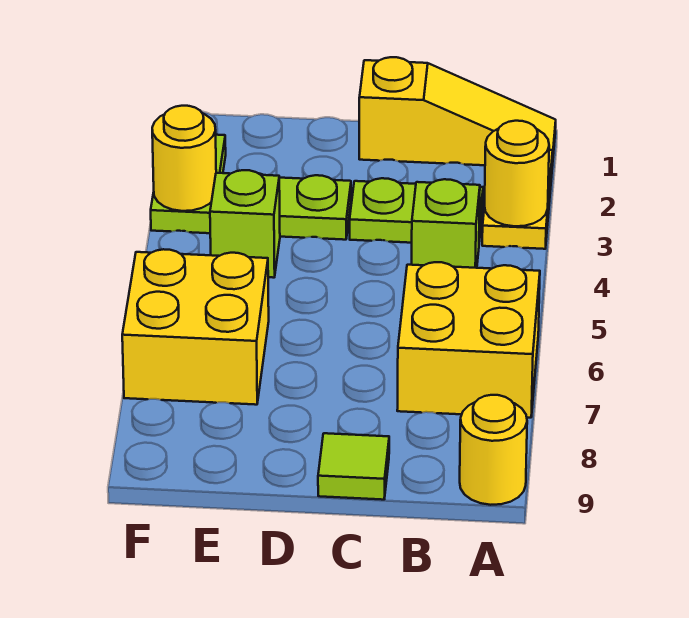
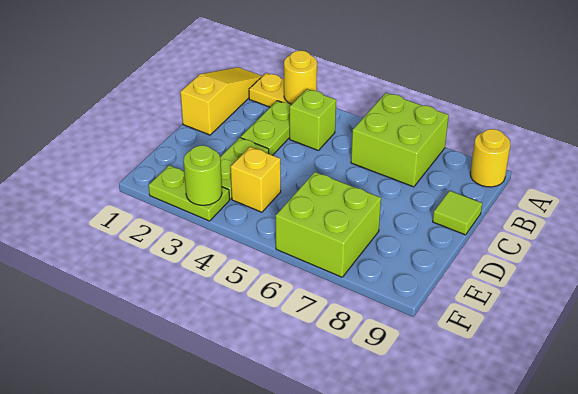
yellow 2x2 brick [397,262,540,418] -> lime 2x2 brick [351,93,449,187]
lime 1x1 brick [210,170,280,278] -> yellow 1x1 brick [231,147,281,212]
yellow 2x2 brick [122,249,269,405] -> lime 2x2 brick [276,172,381,277]
yellow 1x1 round brick [152,106,216,211] -> lime 1x1 round brick [184,145,222,205]

